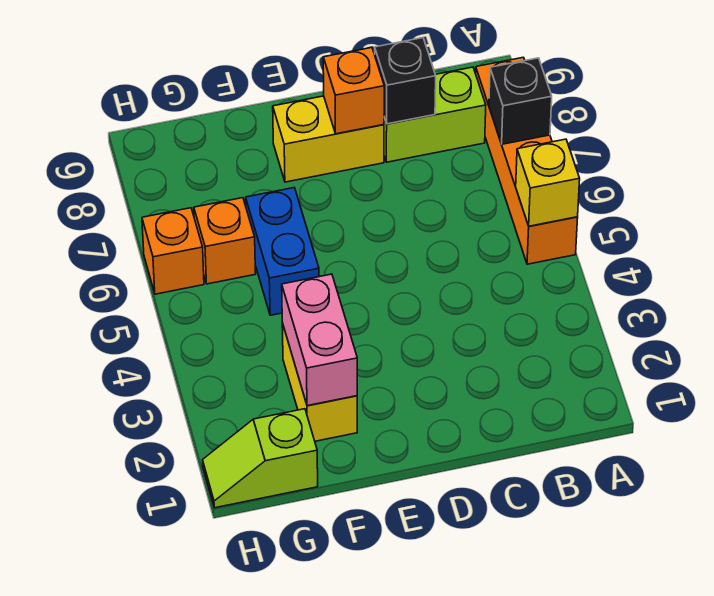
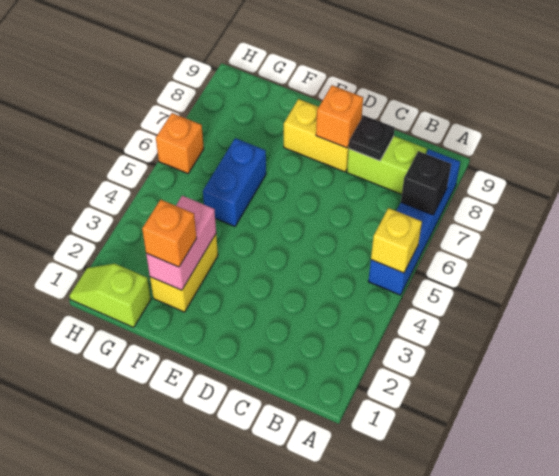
orange 1x4 brick [476,57,578,264] -> blue 1x4 brick [368,150,460,295]
black 1x1 brick [375,38,436,124] -> black 1x1 plate [349,115,395,161]
orange 1x1 brick [194,198,256,284] -> orange 1x1 brick moved to [142,200,197,267]

